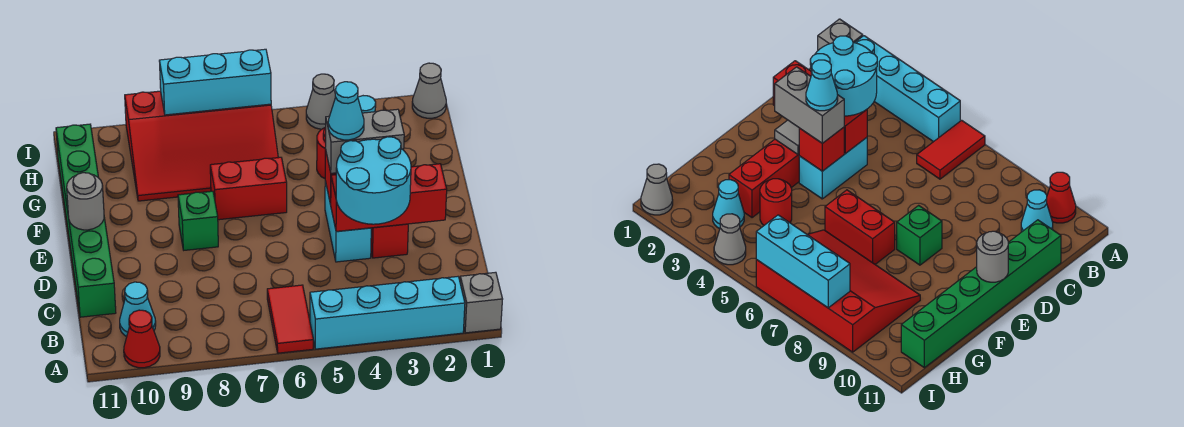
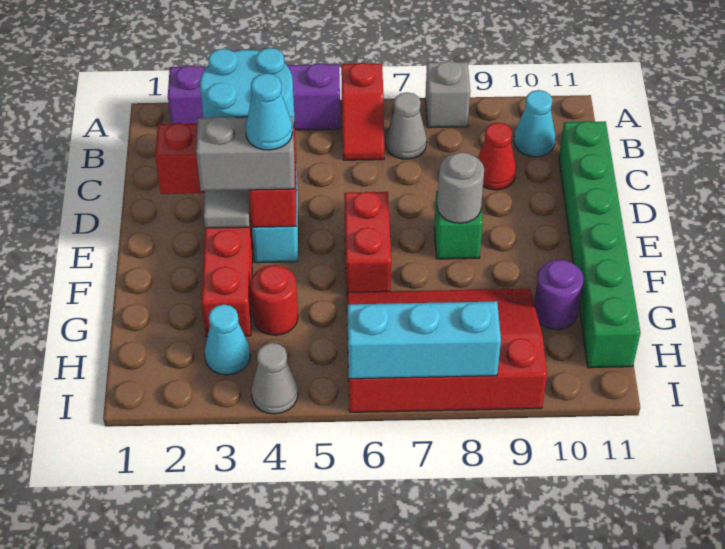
grey 1x1 brick [460,272,503,333] -> grey 1x1 brick moved to [425,61,470,128]
cyan 1x4 brick [310,277,465,349] -> purple 1x4 brick [168,63,340,130]
red 1x2 tile [267,285,313,353] -> red 1x2 slope [341,63,384,160]
red 1x1 cone [124,310,160,368] -> red 1x1 cone moved to [478,123,516,190]
grey 1x1 round brick [67,173,104,230] -> grey 1x1 round brick moved to [437,152,484,223]
red 1x2 brick [210,157,287,220] -> red 1x2 brick turned to [344,192,391,292]
none -> purple 1x1 round brick [534,260,583,330]
grey 1x1 cone [412,63,446,118] -> grey 1x1 cone moved to [386,92,427,159]

